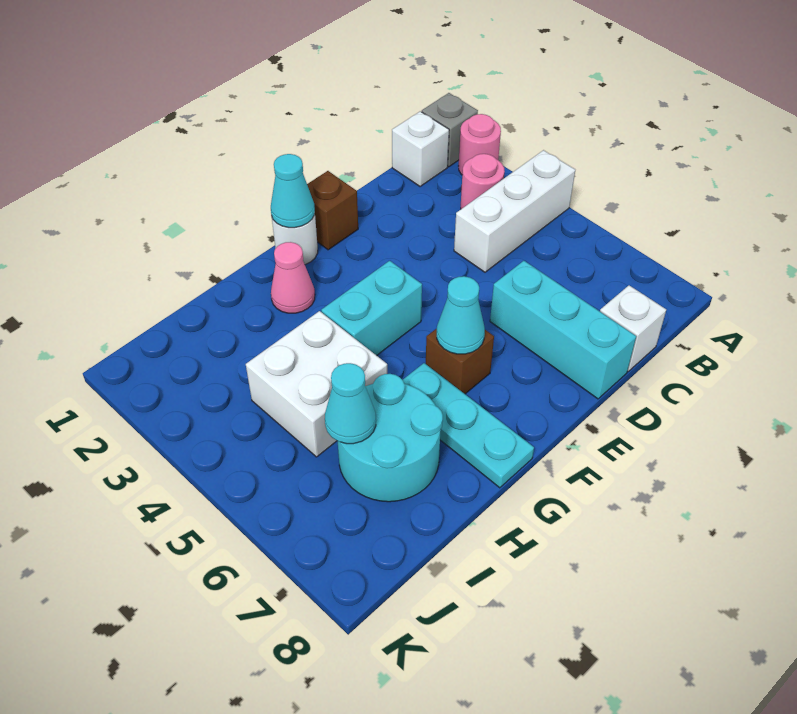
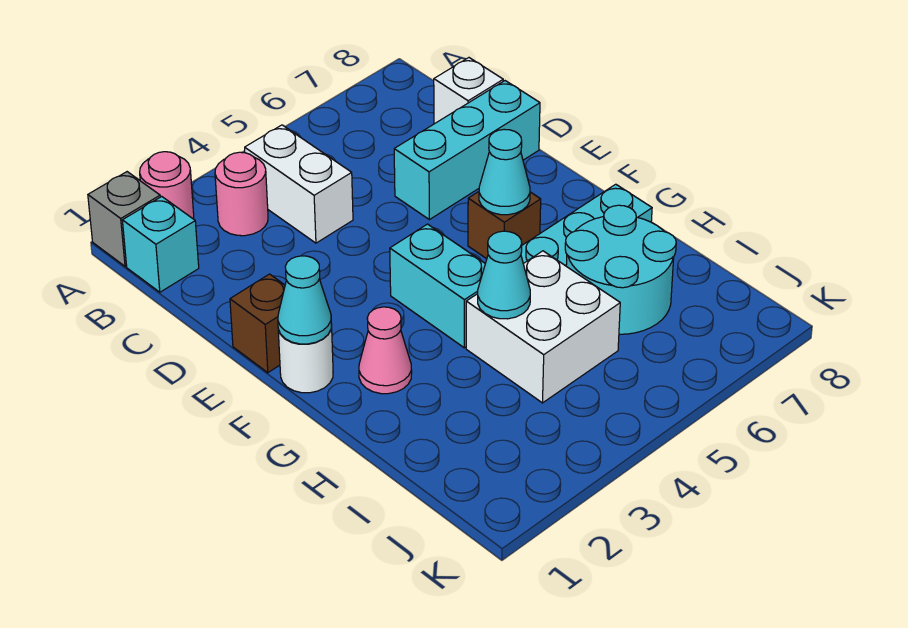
white 1x3 brick [454,150,575,272] -> white 1x2 brick [245,125,353,243]
white 1x1 brick [392,111,449,186] -> cyan 1x1 brick [122,197,199,292]
cyan 1x1 cone [325,363,376,444] -> cyan 1x1 cone moved to [478,231,530,319]

